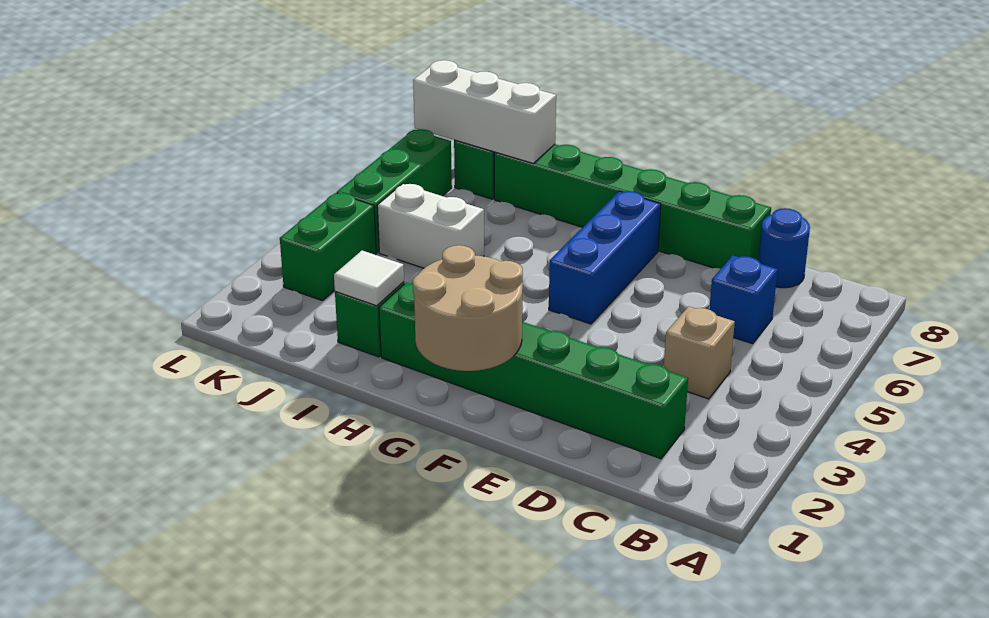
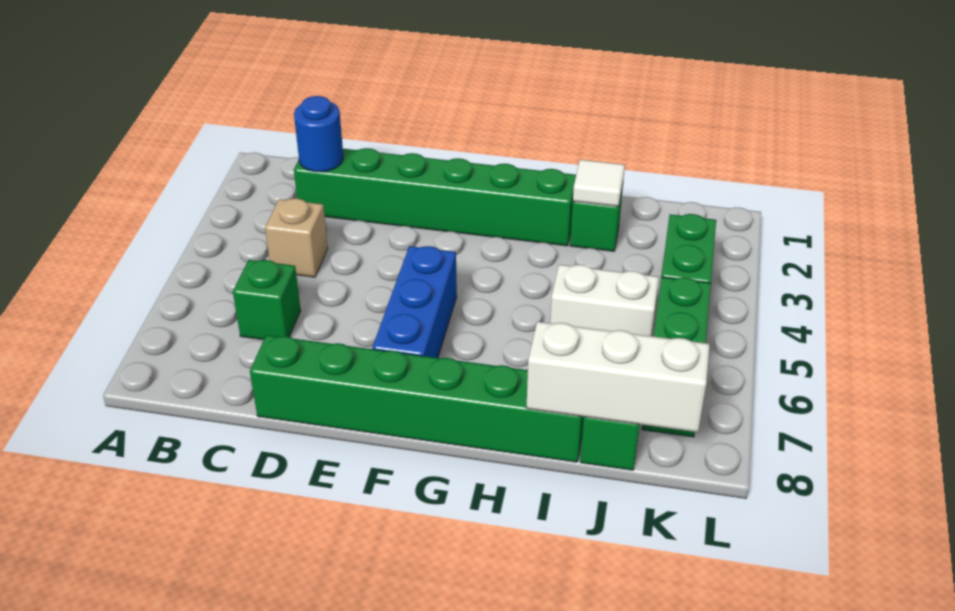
blue 1x1 brick [709,255,778,344] -> green 1x1 brick [233,260,301,340]
blue 1x1 round brick [758,208,810,288] -> blue 1x1 round brick moved to [294,96,343,172]
tan 2x2 round brick [413,245,523,371] -> none

